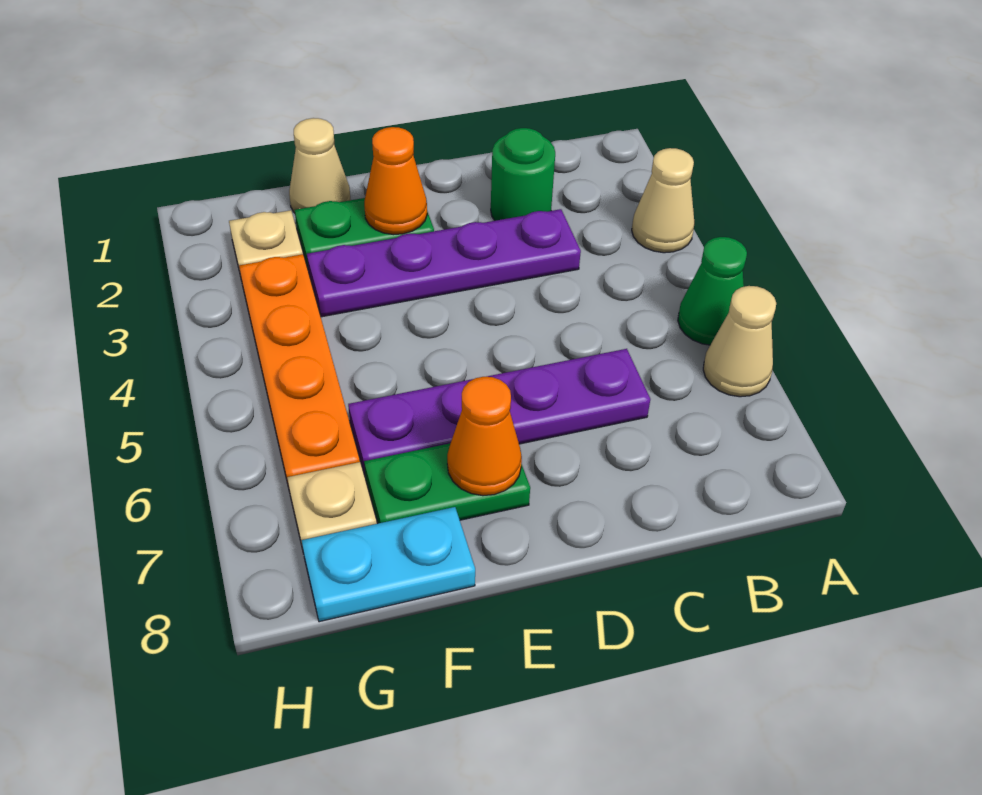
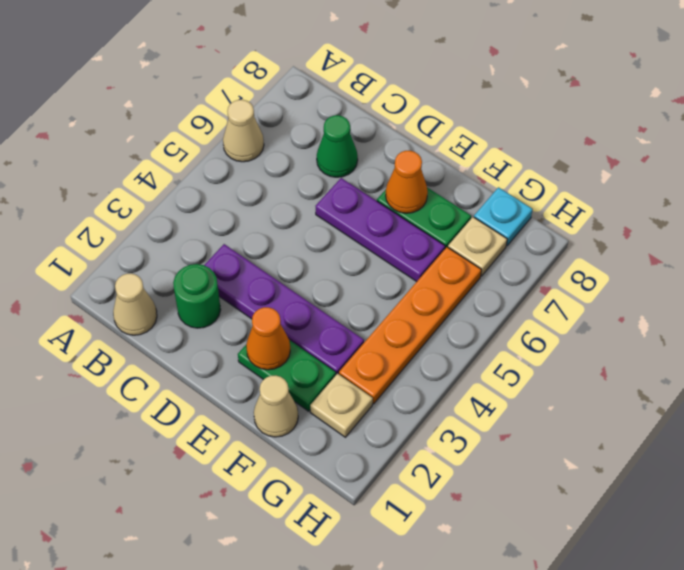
tan 1x1 cone [632,148,695,253] -> tan 1x1 cone moved to [113,274,157,335]
green 1x1 cone [678,237,747,345] -> green 1x1 cone moved to [317,115,358,177]
purple 1x4 plate [348,349,650,475] -> purple 1x3 plate [316,178,445,282]
cyan 1x2 plate [302,507,475,622] -> cyan 1x1 plate [474,187,533,246]

